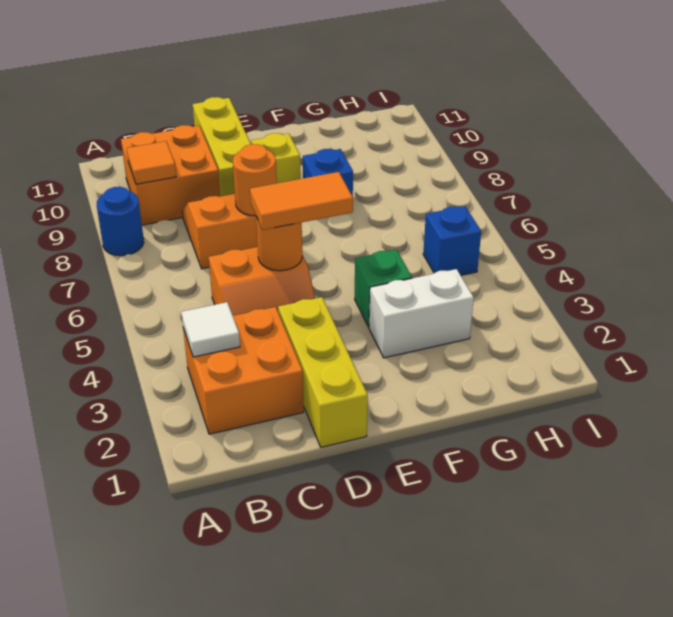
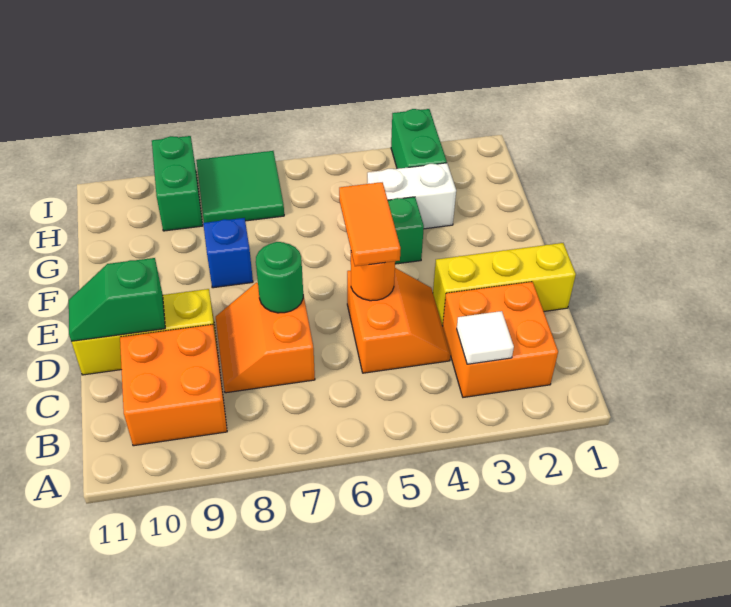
blue 1x1 round brick [97,187,144,256] -> none
orange 1x1 tile [127,141,176,184] -> none
orange 1x1 round brick [233,144,277,216] -> green 1x1 round brick [256,242,303,313]
none -> green 1x2 slope [69,258,165,341]
yellow 1x1 brick [251,133,301,183] -> none
white 1x2 brick [369,269,474,358] -> white 1x2 brick turned to [367,163,456,229]
none -> green 1x2 brick [391,109,447,169]
blue 1x1 brick [423,206,481,275] -> none
none -> green 2x2 tile [196,151,284,223]
none -> green 1x2 brick [152,136,203,231]

